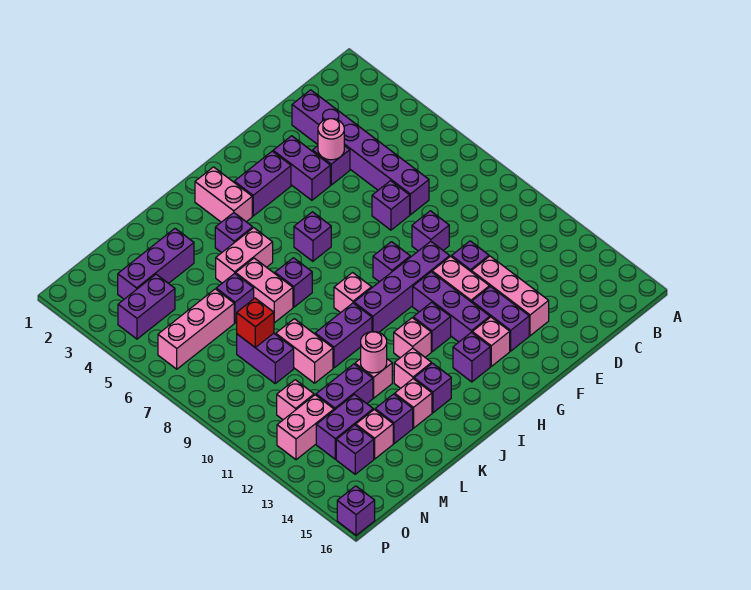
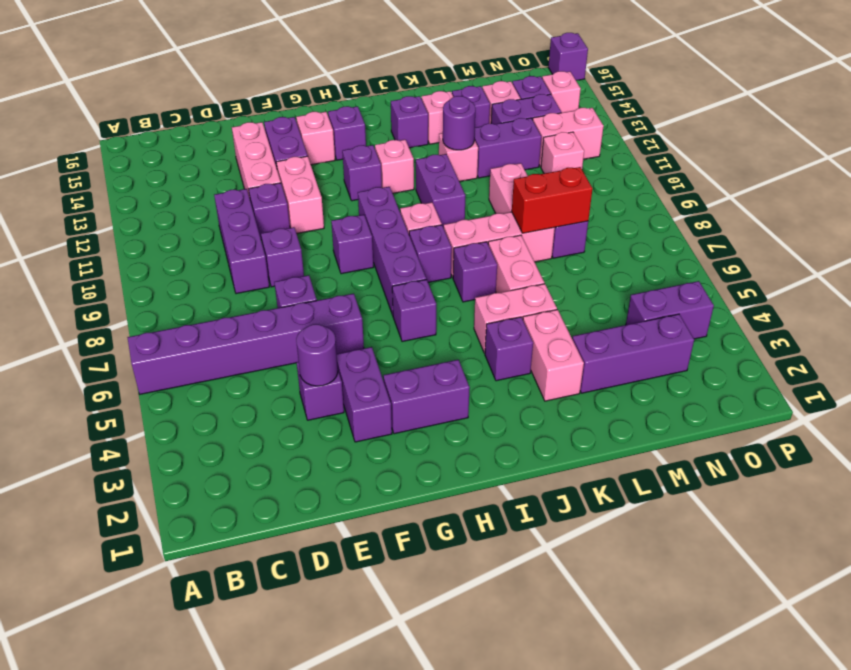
purple 1x6 brick [292,90,429,215] -> purple 1x6 brick turned to [127,294,364,394]
pink 1x1 round brick [318,119,344,160] -> purple 1x1 round brick [296,324,338,386]
purple 1x4 brick [354,241,450,332] -> purple 1x4 brick turned to [358,187,426,315]
purple 1x3 brick [413,272,490,342] -> purple 1x3 brick moved to [214,189,269,294]
pink 1x2 brick [195,167,252,222] -> pink 1x2 brick moved to [523,310,584,401]
purple 1x2 brick [315,303,372,368] -> purple 1x2 brick turned to [416,154,466,228]
pink 1x1 brick [394,348,432,388] -> pink 1x1 brick moved to [542,71,581,113]
pink 1x1 round brick [361,332,387,373] -> purple 1x1 round brick [443,96,475,150]
purple 1x1 brick [216,274,254,323] -> purple 1x1 brick moved to [409,225,452,282]
pink 1x3 brick [158,289,234,369] -> pink 1x3 brick moved to [444,212,555,277]
red 1x1 brick [237,298,274,348] -> red 1x2 brick [512,167,593,233]

